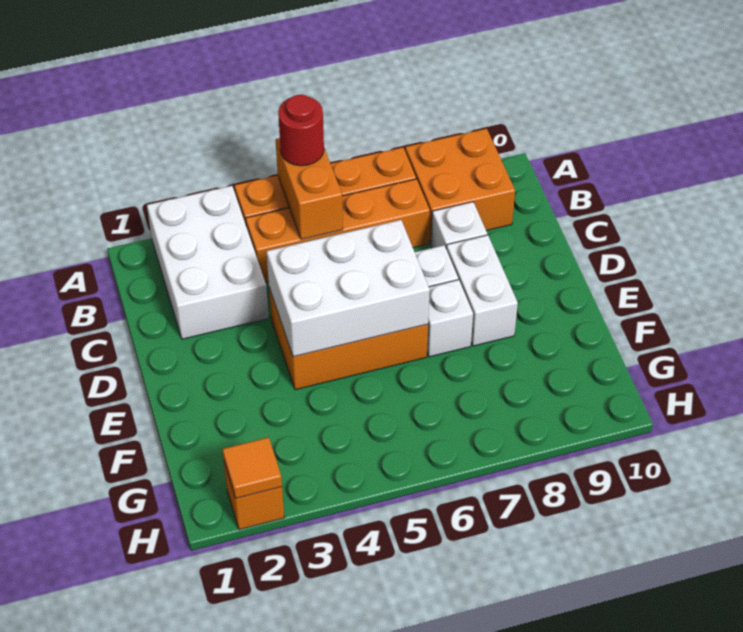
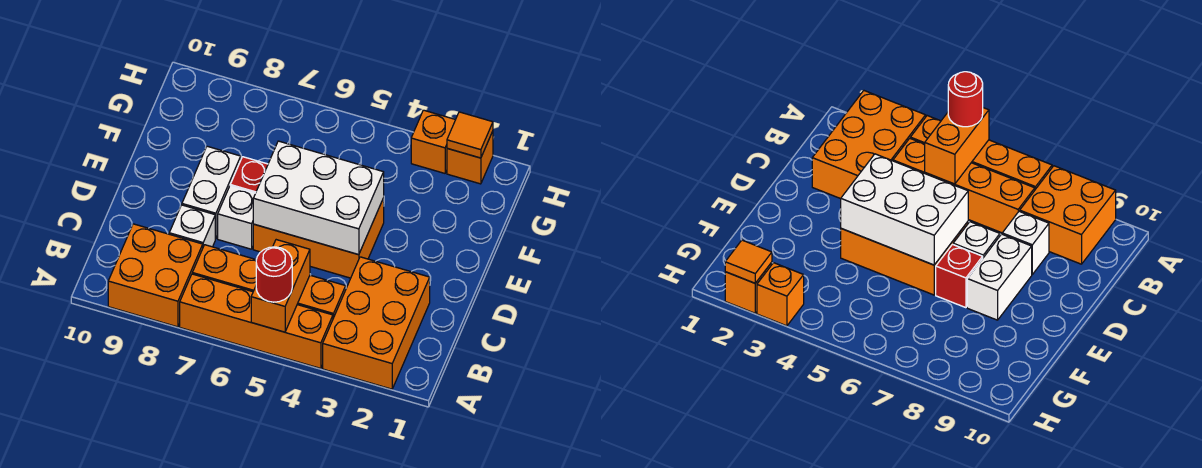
white 2x3 brick [147,186,269,339] -> orange 2x3 brick [323,257,430,389]
white 1x1 brick [427,280,473,357] -> red 1x1 brick [230,157,268,193]
none -> orange 1x1 brick [411,110,455,173]

